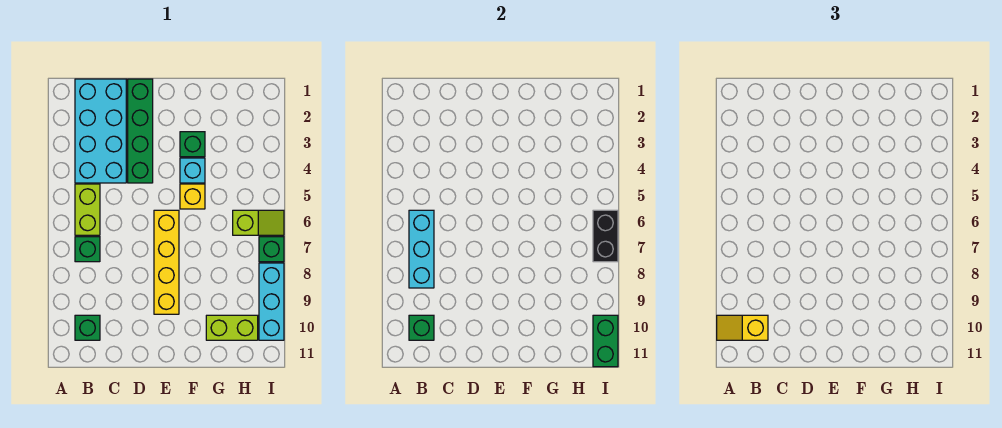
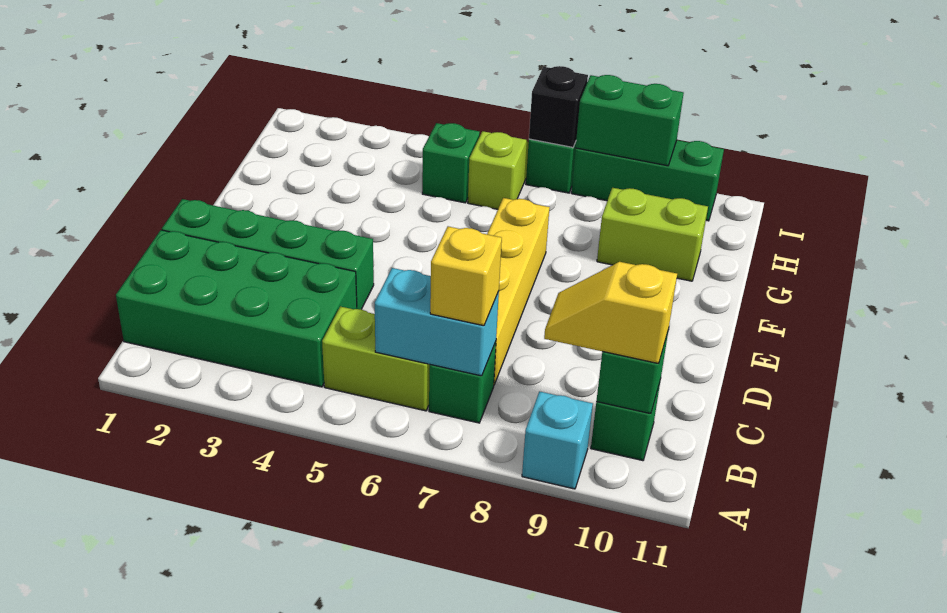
yellow 1x2 slope [717,315,768,340] -> yellow 1x2 slope turned to [544,262,677,364]
cyan 2x4 brick [75,79,126,183] -> green 2x4 brick [116,230,357,387]
cyan 1x3 brick [409,210,434,288] -> cyan 1x2 brick [375,268,499,376]
yellow 1x4 brick [154,210,179,314] -> yellow 1x4 brick turned to [487,198,550,384]
green 1x1 brick [180,132,205,157] -> green 1x1 brick moved to [422,123,480,203]
cyan 1x1 brick [180,158,205,183] -> cyan 1x1 brick moved to [522,391,593,489]
yellow 1x1 brick [180,184,205,209] -> yellow 1x1 brick moved to [430,226,502,326]
lime 1x2 brick [206,315,258,340] -> lime 1x2 brick turned to [597,188,708,281]
black 1x2 brick [593,210,618,262] -> black 1x1 brick [529,66,588,147]
cyan 1x3 brick [259,263,284,340] -> green 1x3 brick [571,140,724,221]
green 1x2 brick [593,315,618,367] -> green 1x2 brick moved to [576,75,684,166]

